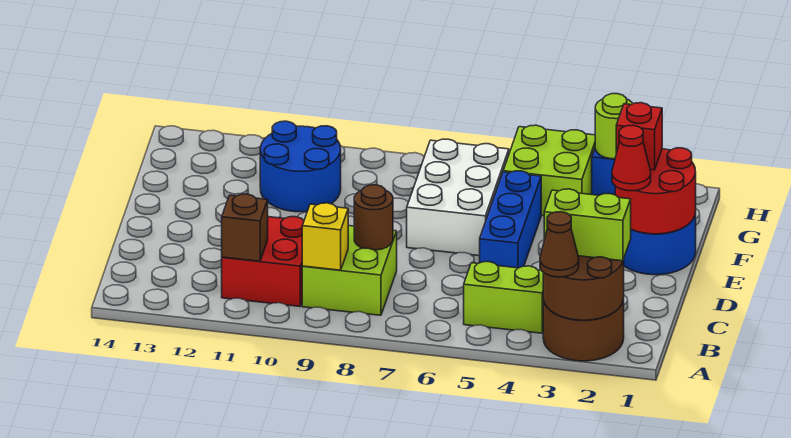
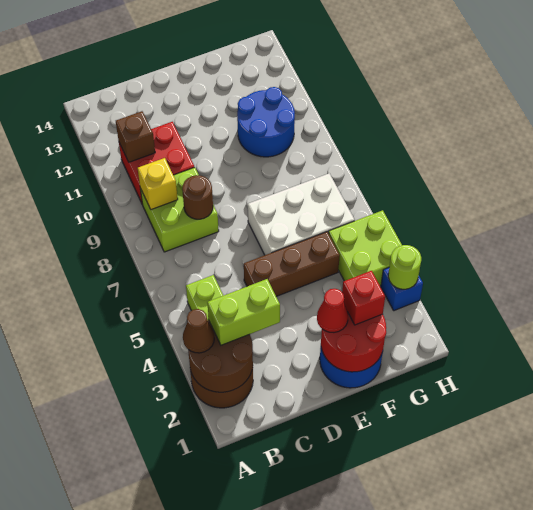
lime 1x2 brick [544,189,631,261] -> lime 1x2 brick turned to [207,279,280,345]
blue 1x3 brick [480,171,541,268] -> brown 1x3 brick [244,232,340,296]

